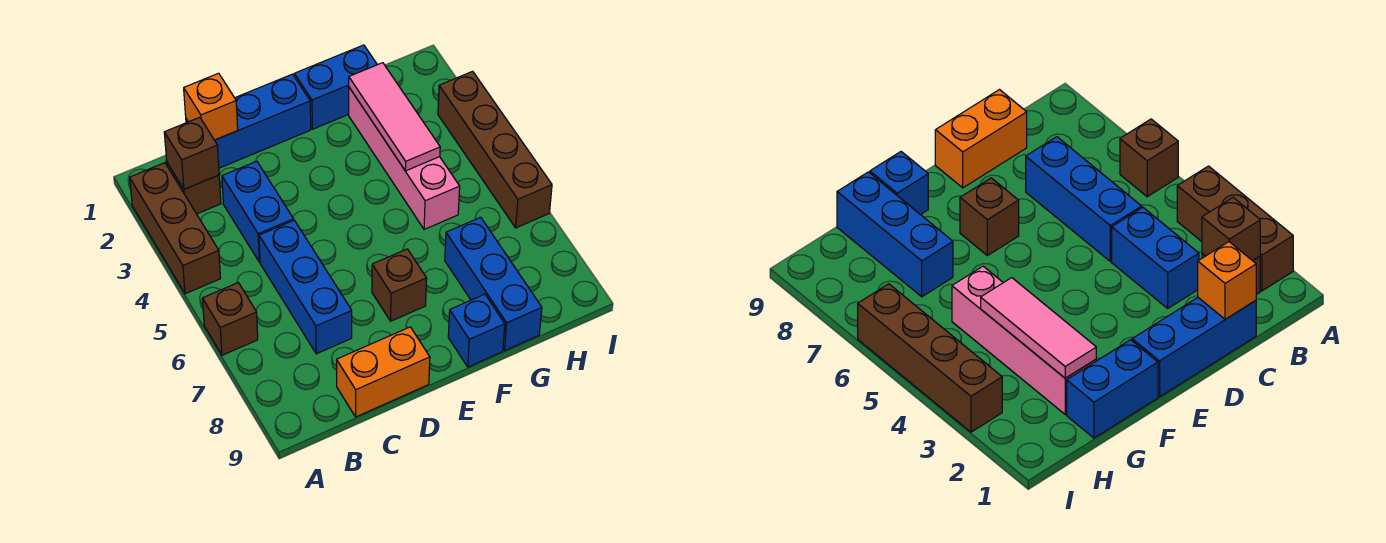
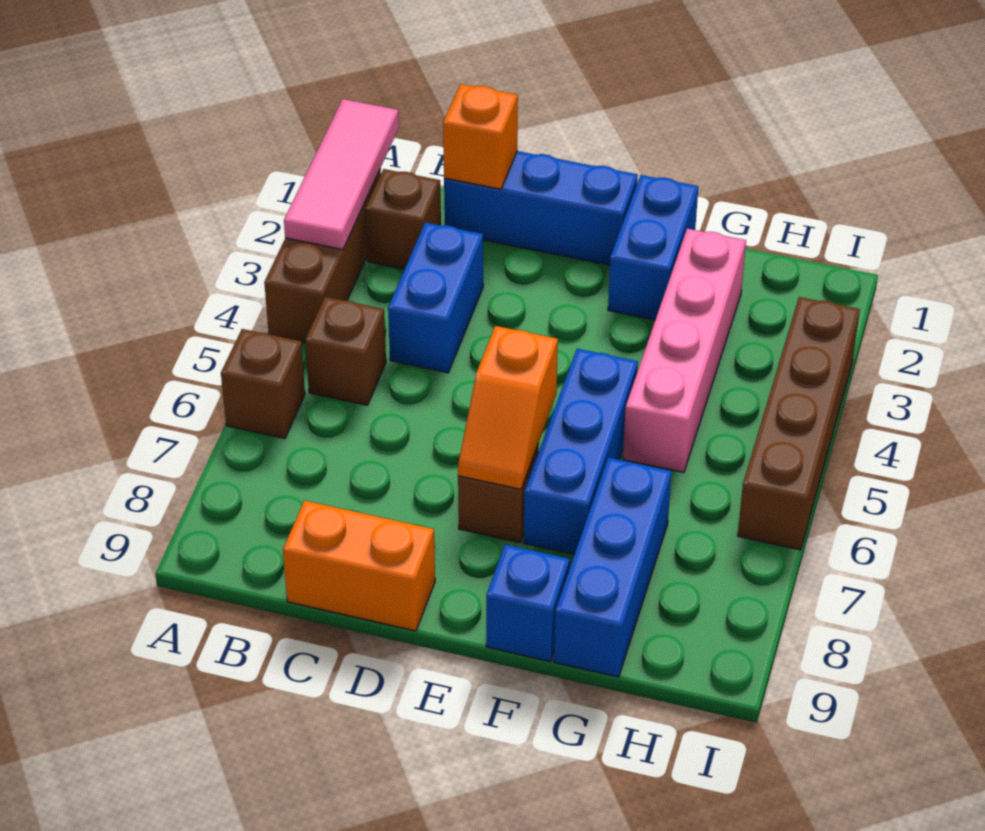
brown 1x1 brick [164,117,219,189] -> brown 1x1 brick moved to [305,297,386,405]
blue 1x3 brick [259,220,352,354] -> blue 1x3 brick moved to [524,349,638,555]
none -> orange 1x2 slope [458,326,558,489]
blue 1x2 brick [294,45,377,129] -> blue 1x2 brick turned to [608,175,698,320]
pink 1x3 tile [349,63,440,171] -> pink 1x3 tile moved to [284,99,399,250]

